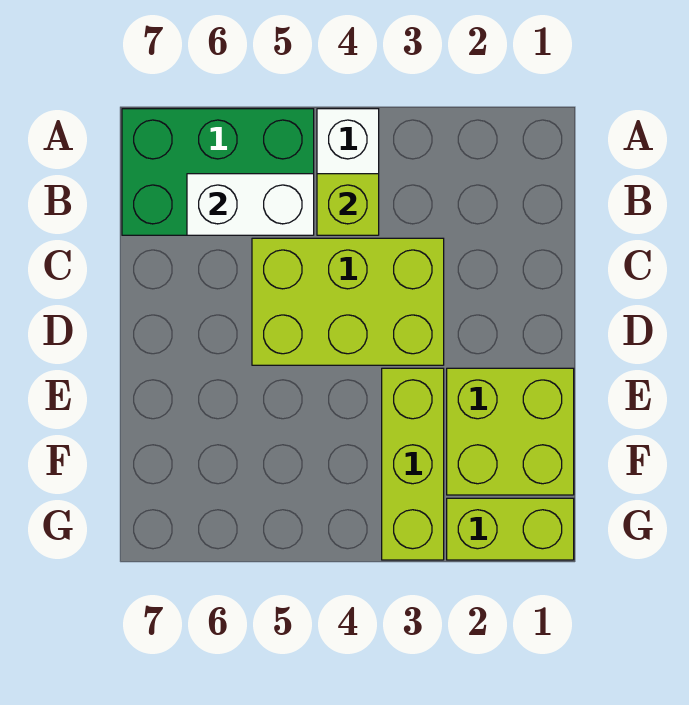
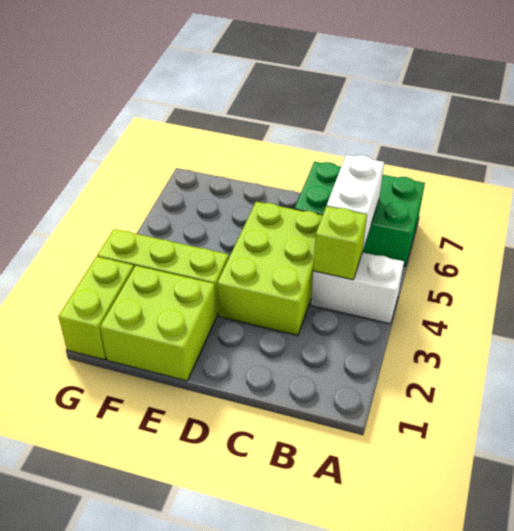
green 2x3 brick [122,109,314,235] -> green 2x3 brick turned to [295,162,425,266]

